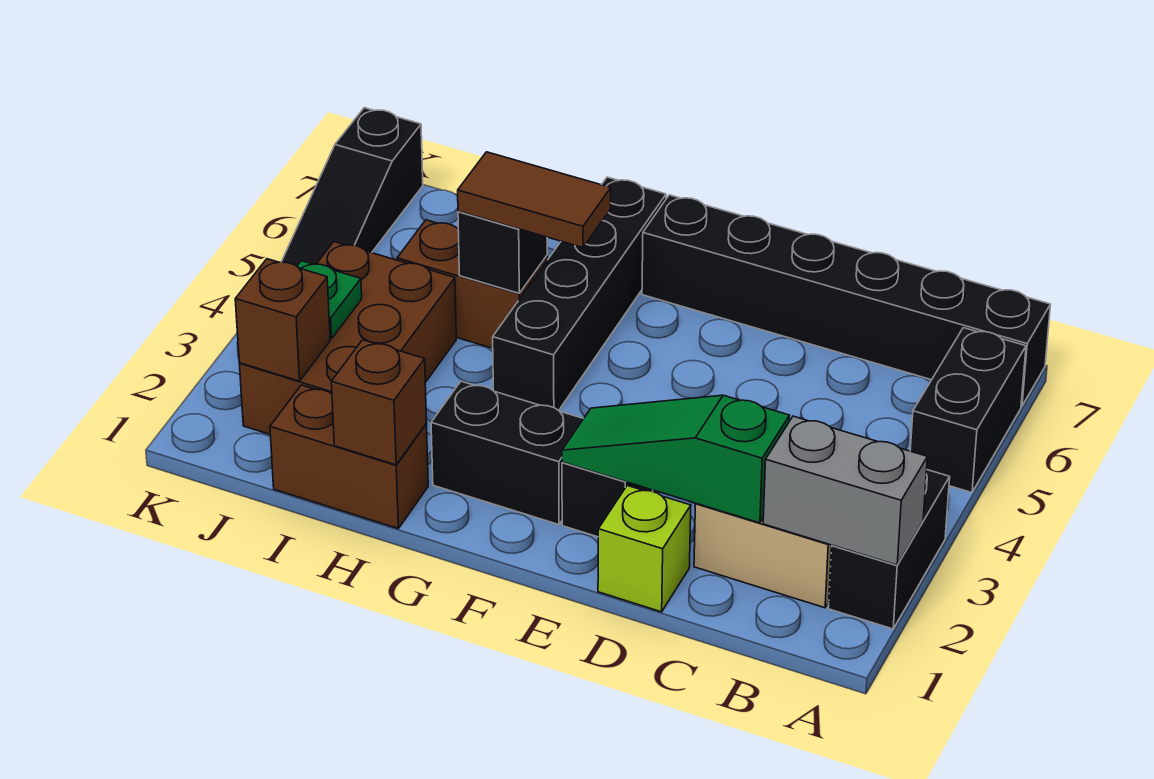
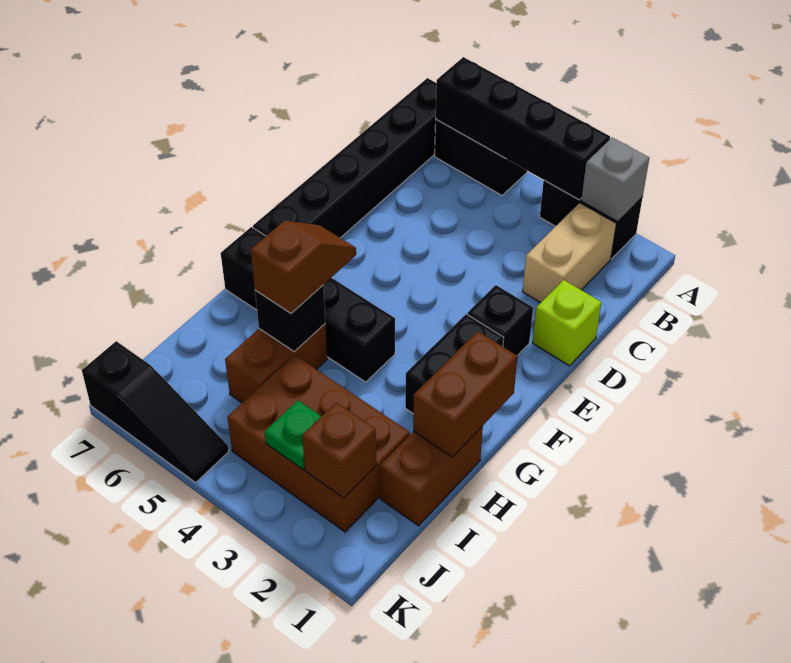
grey 1x2 brick [763,416,927,565] -> grey 1x1 brick [581,137,649,222]
none -> black 1x4 brick [436,57,610,200]
green 1x3 slope [562,395,790,523] -> none
brown 1x2 tile [458,152,611,248] -> brown 1x2 slope [251,220,356,313]
brown 1x1 brick [331,340,427,465] -> brown 1x2 brick [413,331,518,457]

